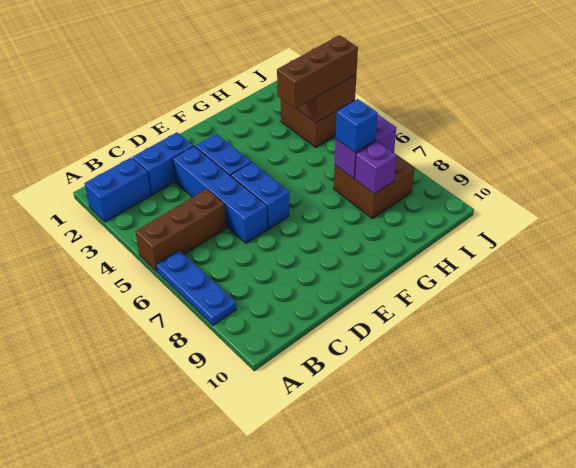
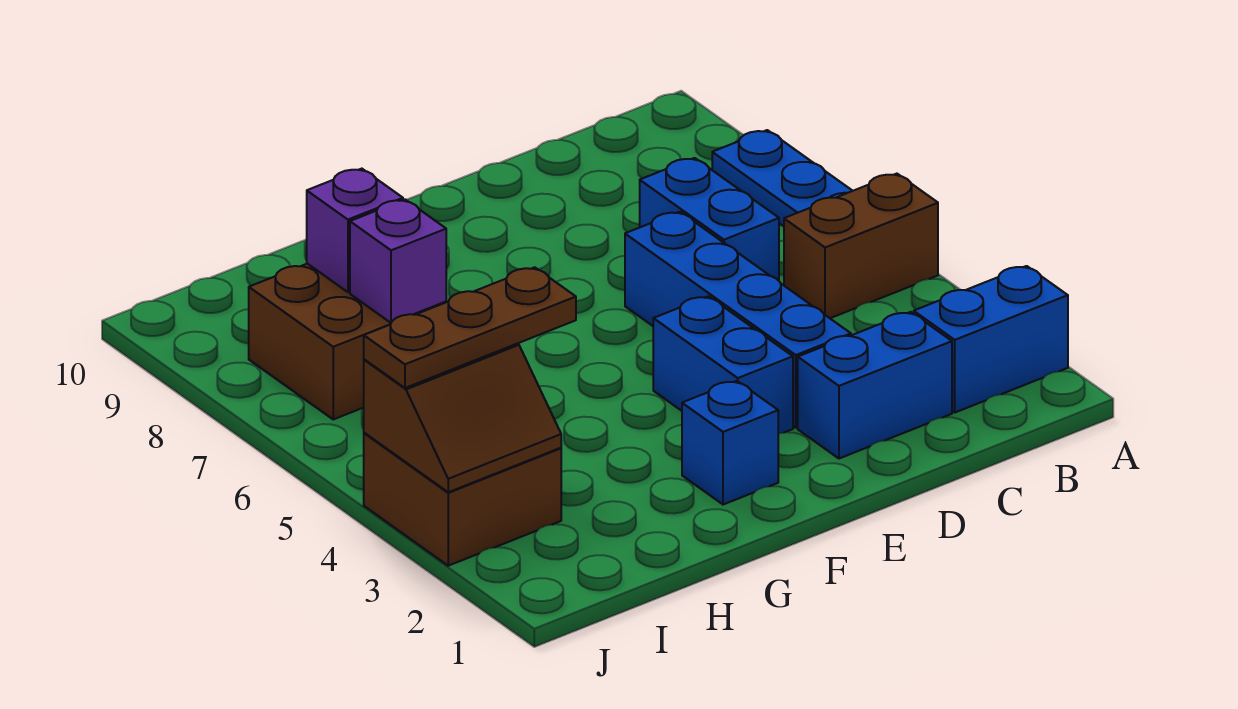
brown 1x3 brick [135,189,226,271] -> brown 1x2 brick [784,174,938,318]
blue 1x2 brick [231,162,289,229] -> blue 1x2 brick moved to [640,158,779,281]
brown 1x3 brick [277,35,358,109] -> brown 1x3 plate [364,267,576,388]
purple 1x2 brick [335,115,396,179] -> purple 1x1 brick [350,200,446,323]
blue 1x1 brick [336,99,378,152] -> blue 1x1 brick moved to [682,381,778,505]

